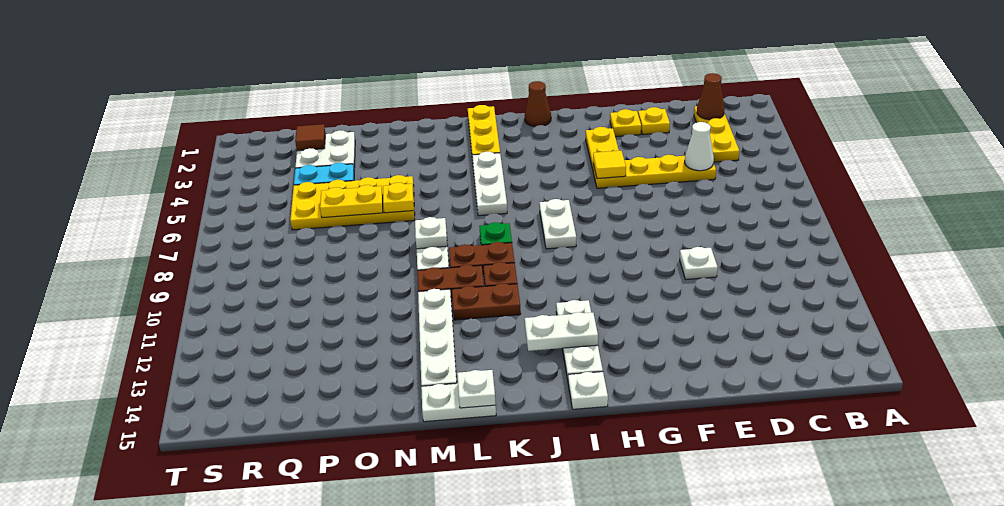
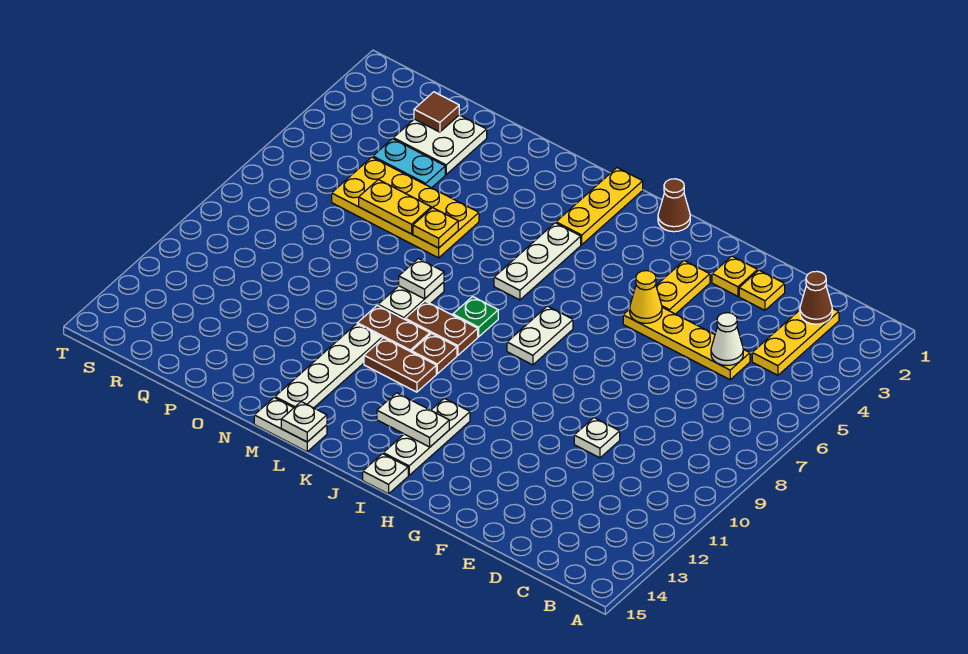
yellow 1x1 tile [593,151,626,179] -> yellow 1x1 cone [630,271,662,323]

